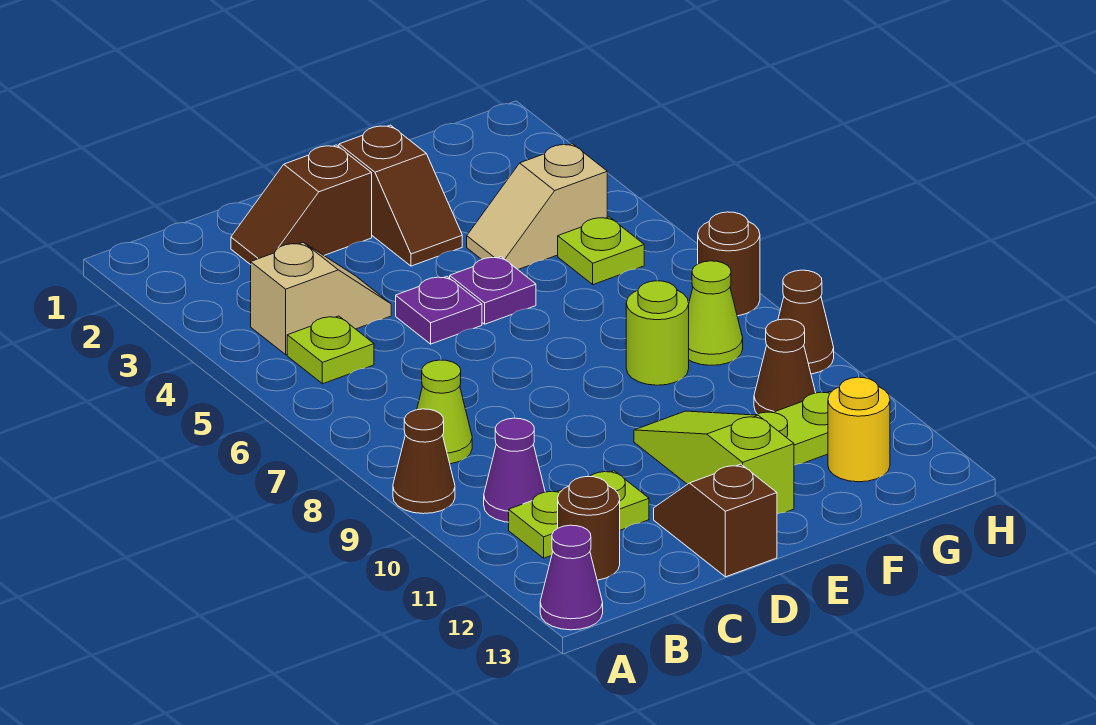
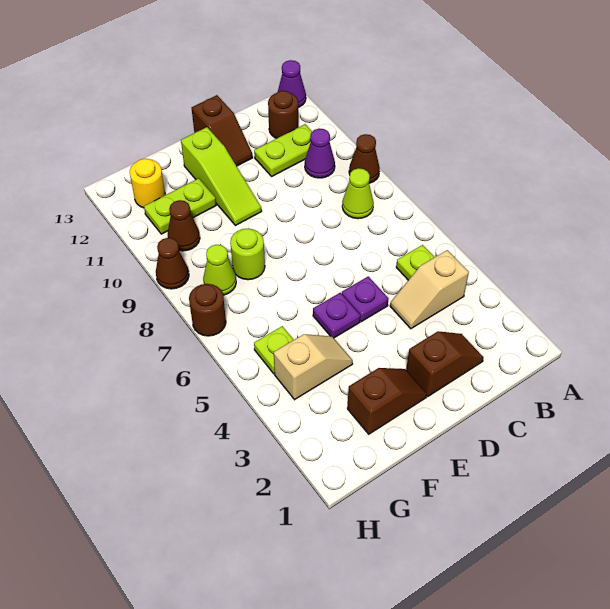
brown 1x2 slope [339,125,462,266] -> brown 1x2 slope turned to [347,368,427,434]

